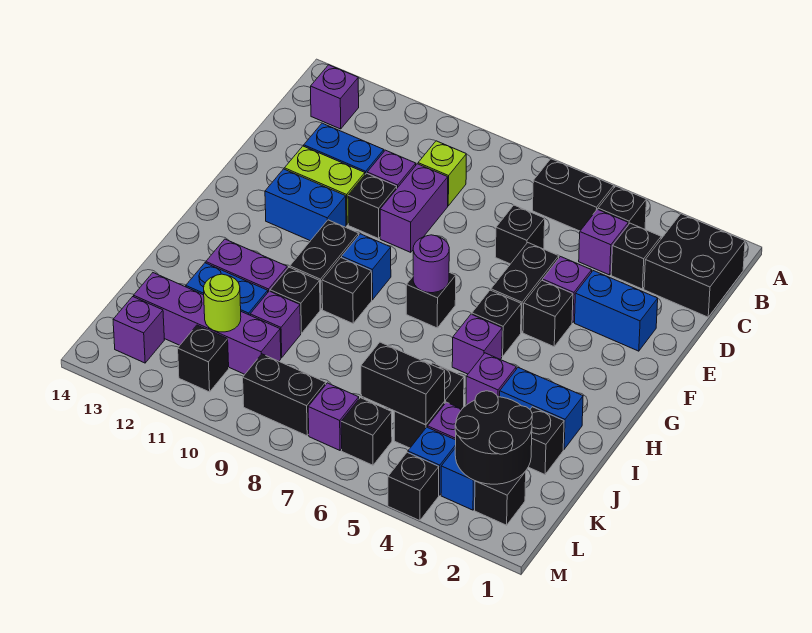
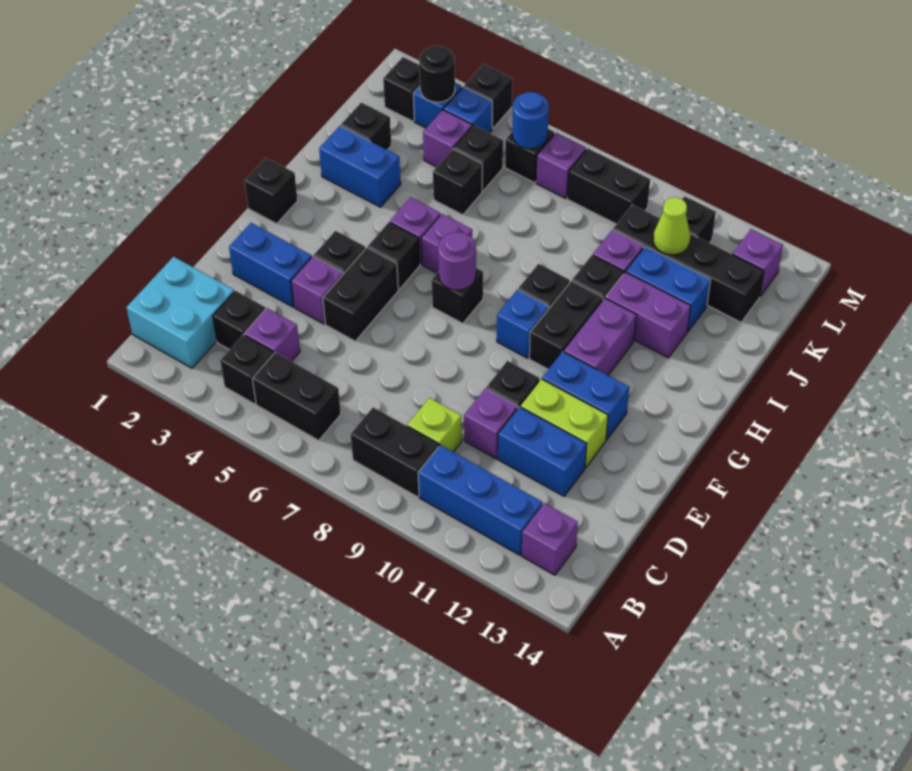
black 2x2 brick [644,214,745,317] -> cyan 2x2 brick [127,257,234,368]
none -> blue 1x3 brick [418,445,542,555]
black 1x1 brick [496,205,545,264] -> black 1x1 brick moved to [245,158,298,224]
purple 1x2 brick [380,164,448,252] -> purple 1x2 brick moved to [564,298,637,375]
purple 1x1 brick [466,353,516,405] -> purple 1x1 brick moved to [421,214,472,273]
black 2x2 round brick [455,391,532,484] -> black 1x1 round brick [419,46,455,102]
black 1x2 brick [361,342,445,425] -> black 1x2 brick moved to [351,407,439,497]
purple 1x4 brick [134,273,281,374] -> black 1x4 brick [613,205,764,322]
lime 1x1 round brick [204,274,241,332] -> lime 1x1 cone [653,197,690,255]
none -> blue 1x1 round brick [512,92,549,149]

